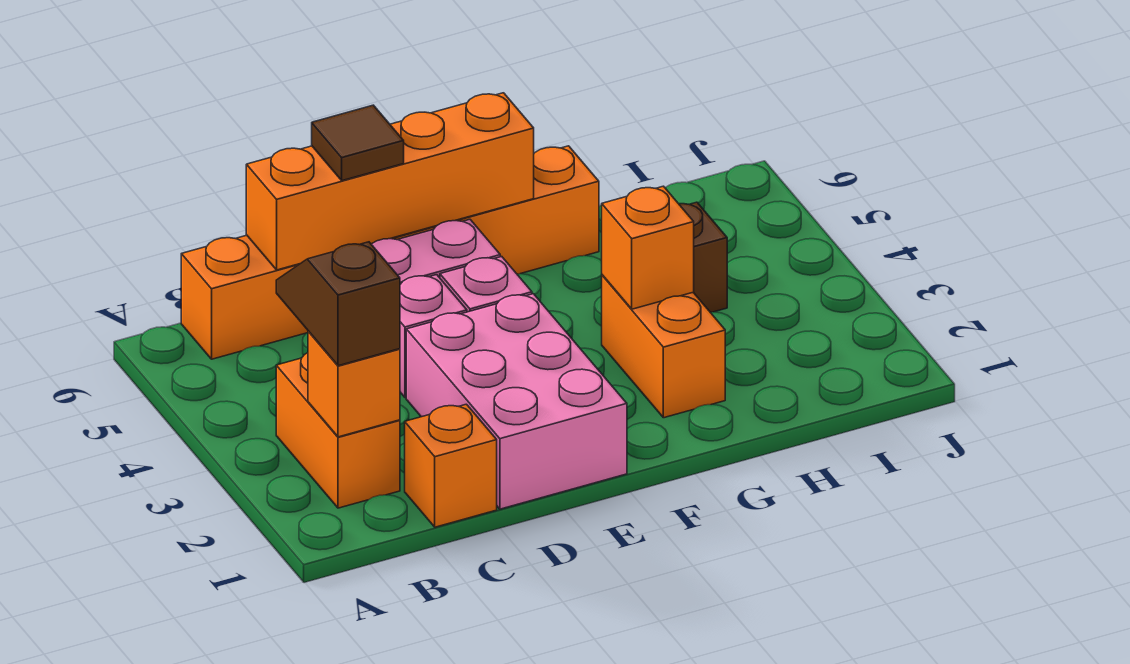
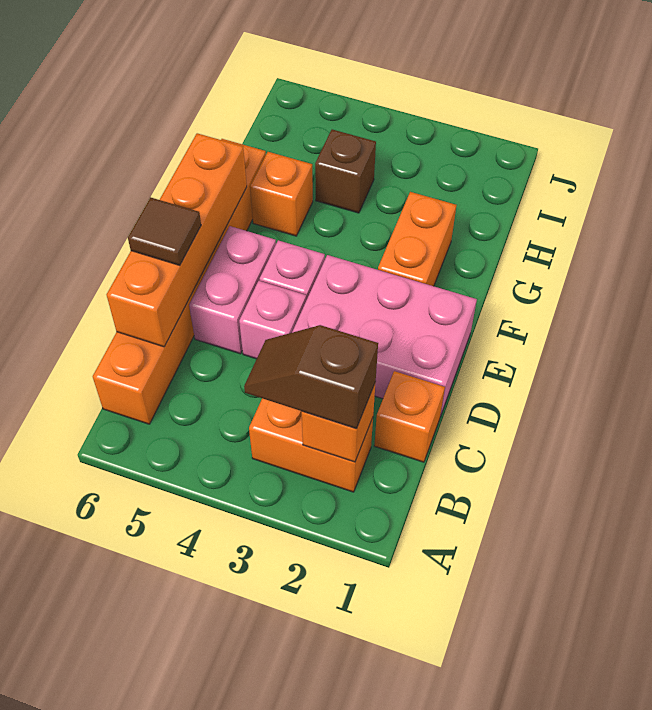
orange 1x2 brick [602,275,725,418] -> orange 1x2 brick turned to [378,192,456,286]
orange 1x1 brick [602,186,694,309] -> orange 1x1 brick moved to [250,152,313,236]

